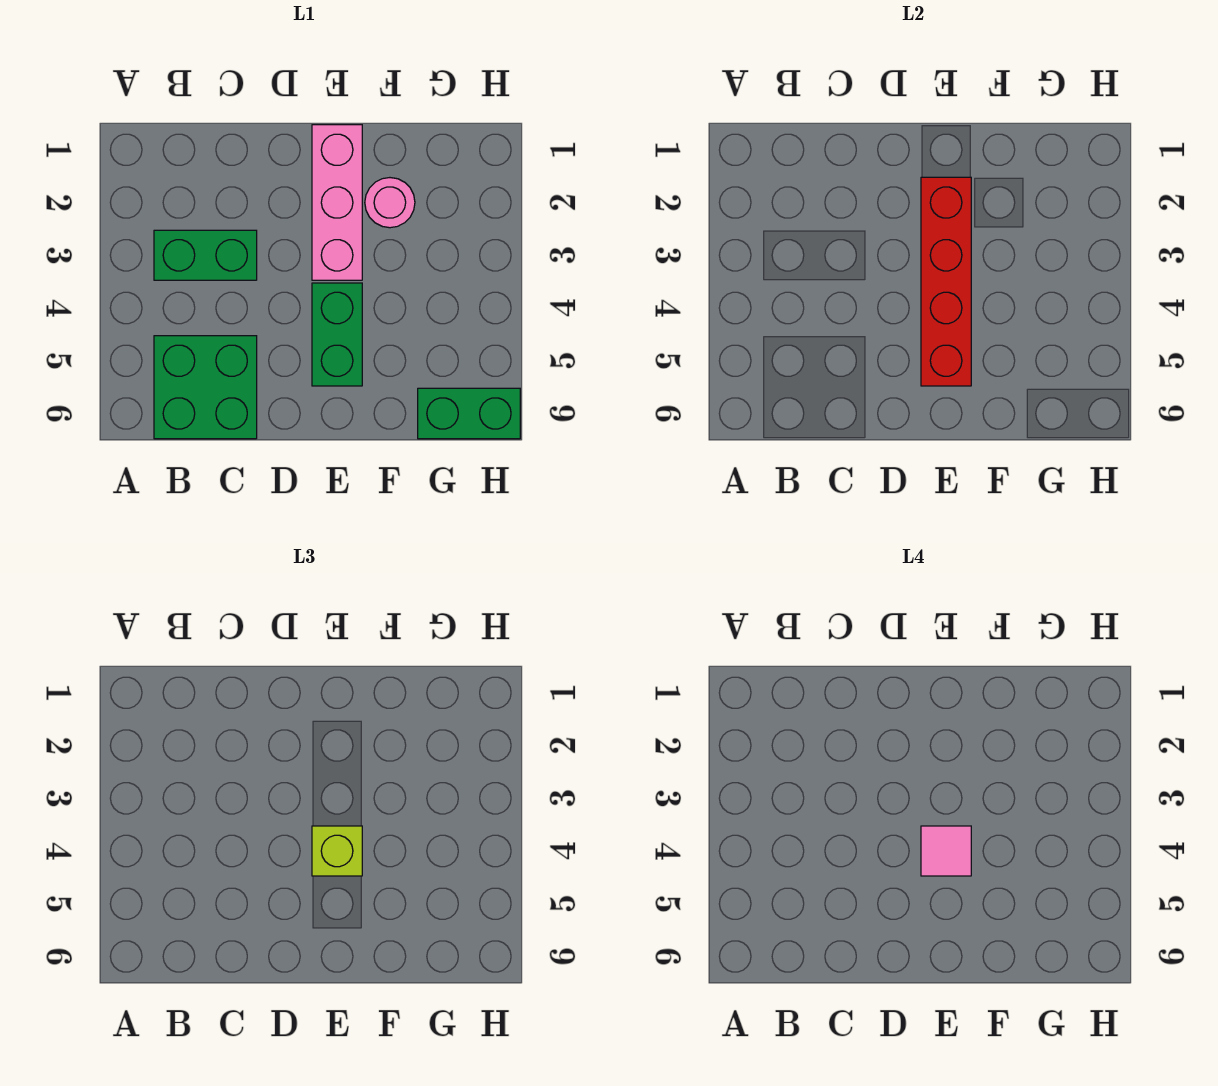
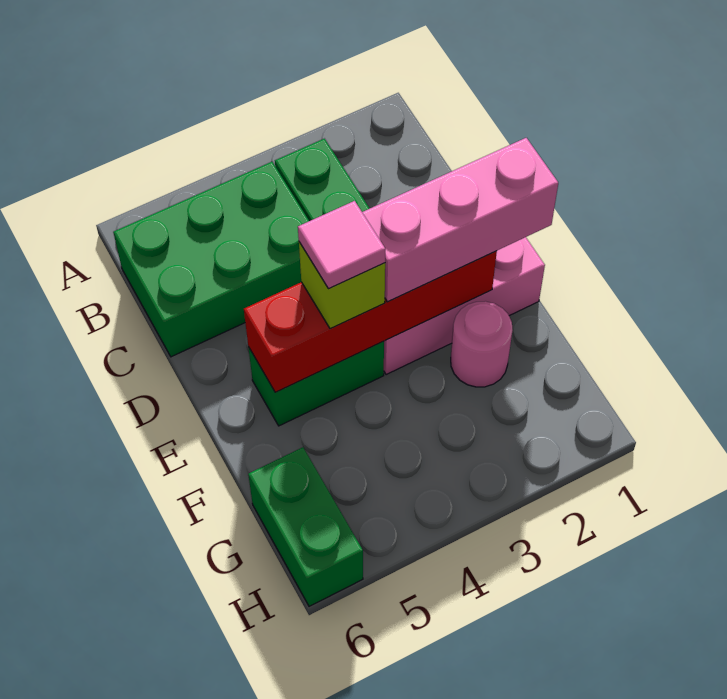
green 2x2 brick [154,336,257,439] -> green 2x3 brick [113,162,309,357]
none -> pink 1x3 brick [362,138,558,302]

